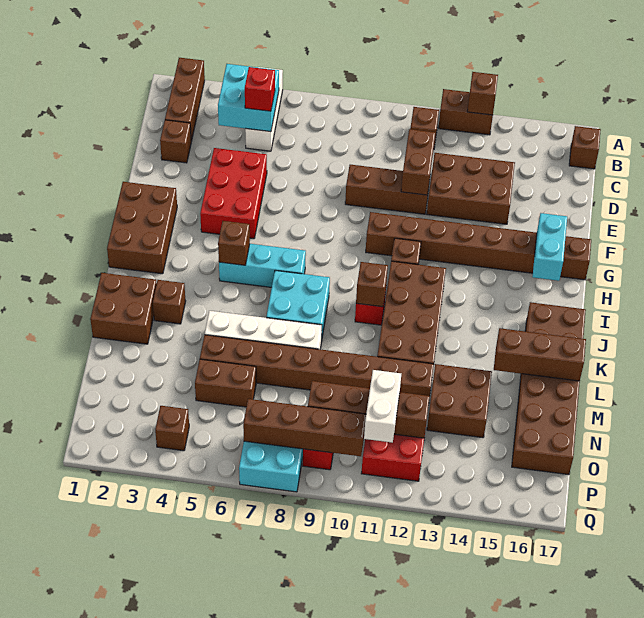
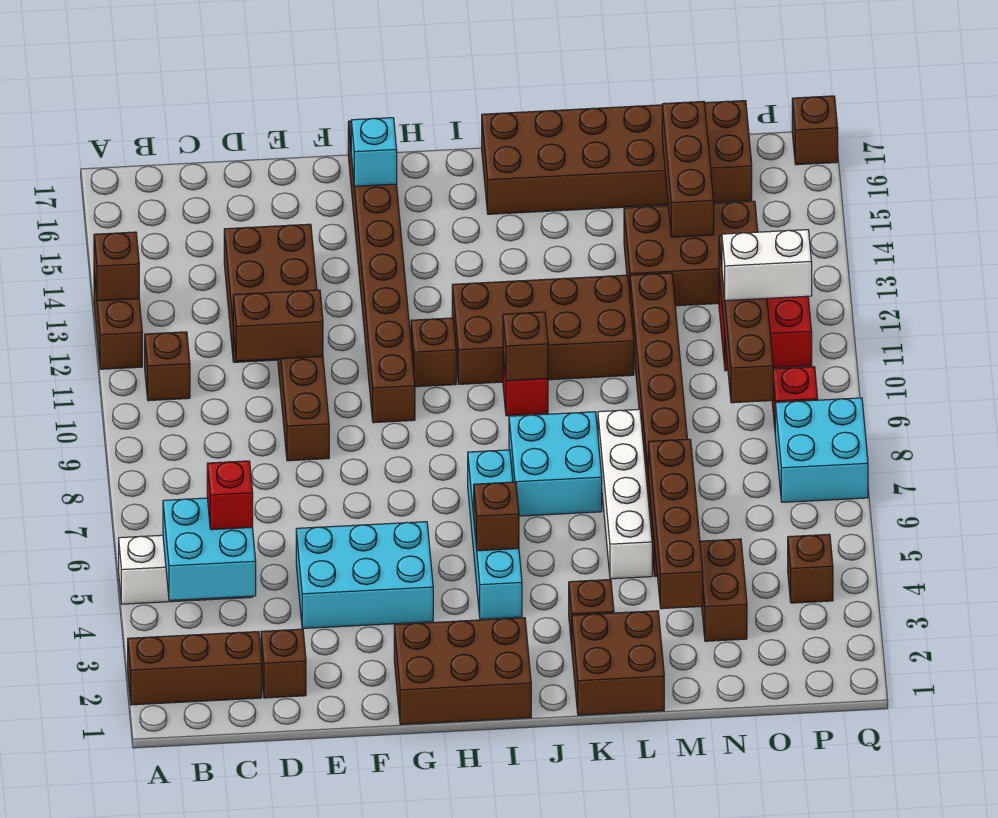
brown 1x1 brick [569,126,601,169] -> brown 1x1 brick moved to [792,96,838,165]
red 2x3 brick [200,148,267,239] -> cyan 2x3 brick [296,522,433,629]
cyan 1x2 brick [532,213,567,281] -> cyan 1x1 brick [351,118,397,186]
cyan 1x3 brick [219,244,306,287] -> cyan 1x4 brick [468,450,522,619]
brown 1x3 brick [494,328,586,381] -> brown 1x3 brick moved to [662,101,714,237]
brown 2x2 brick [427,364,492,438] -> brown 2x3 brick [624,201,758,306]
brown 1x2 brick [195,359,256,407] -> brown 1x2 brick moved to [700,539,747,641]
brown 1x4 brick [243,399,366,456] -> brown 1x4 brick moved to [648,439,703,609]

